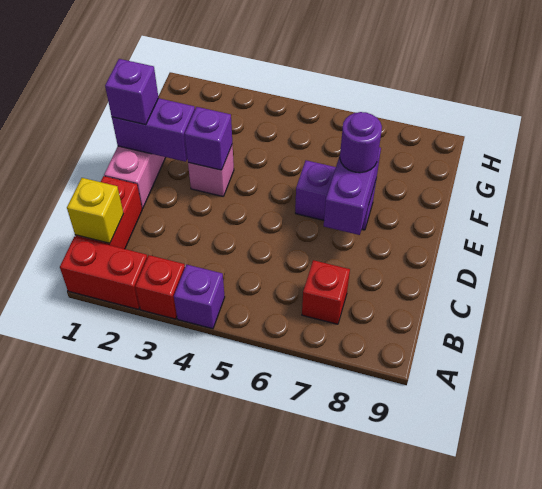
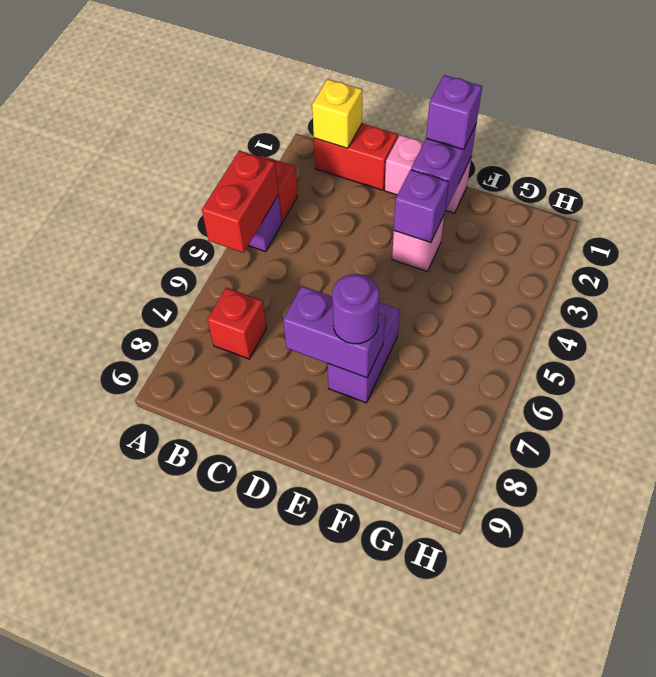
red 1x2 brick [60,237,147,309] -> red 1x2 brick moved to [202,151,278,253]

